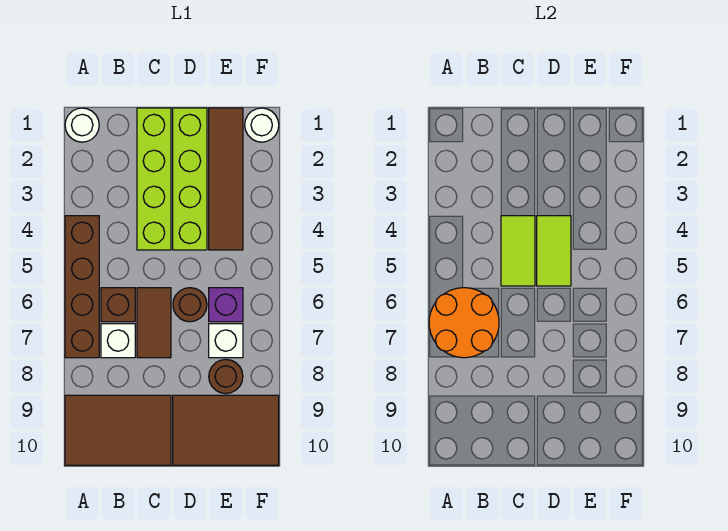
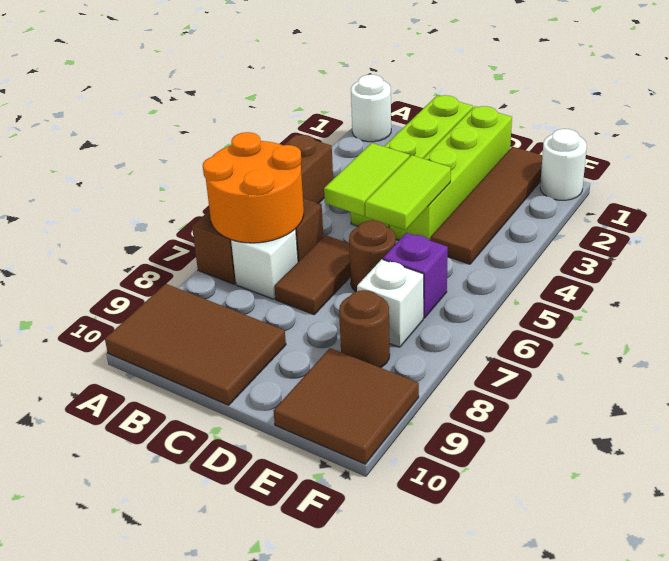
brown 2x3 tile [173,395,279,465] -> brown 2x2 tile [274,348,419,464]

